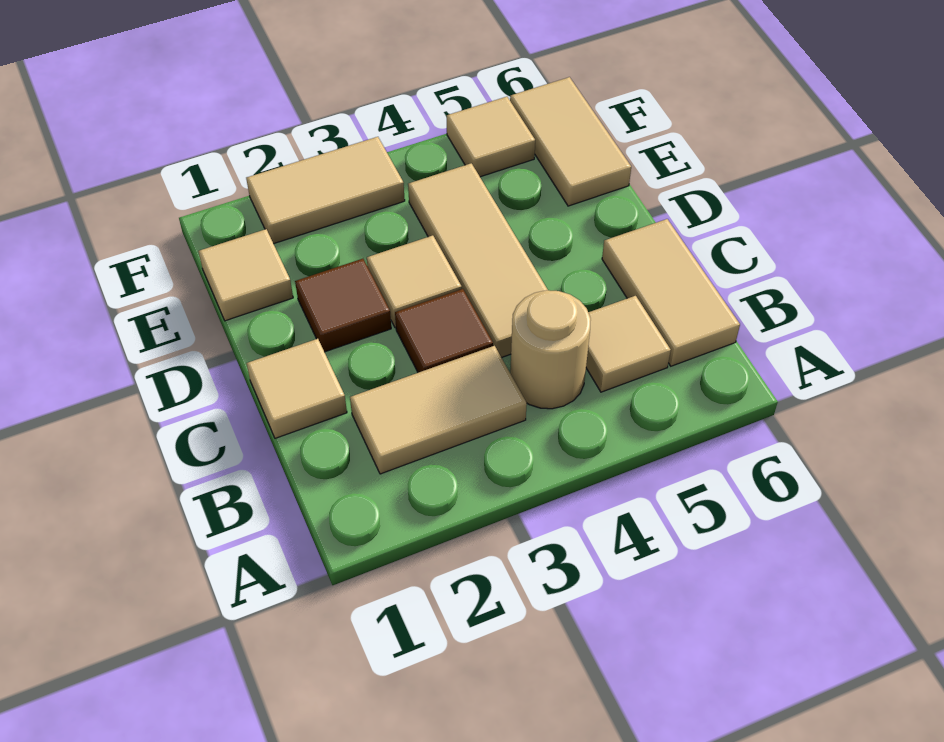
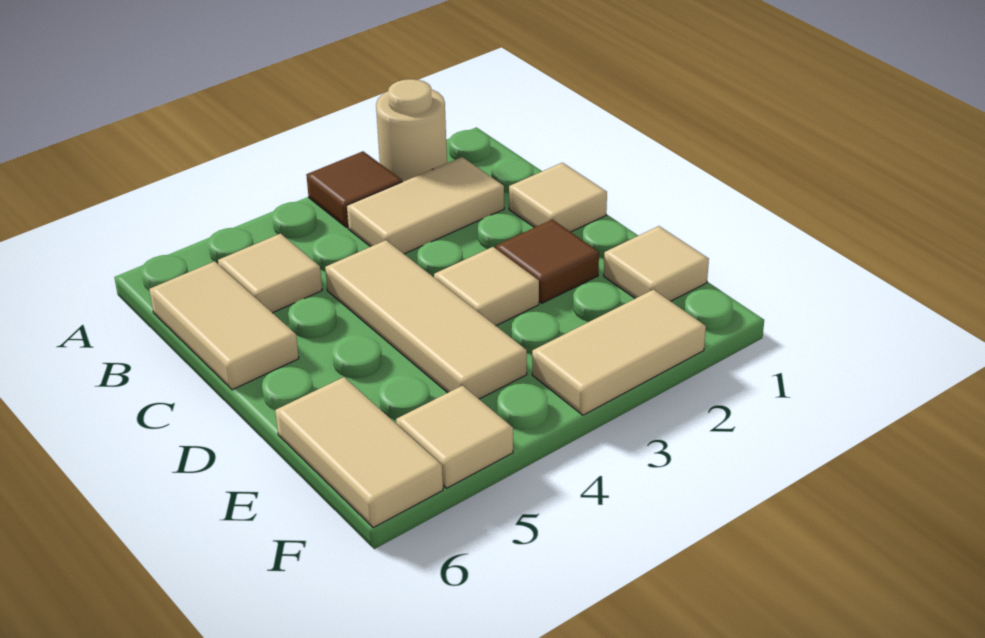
tan 1x1 round brick [510,290,591,409] -> tan 1x1 round brick moved to [376,79,447,182]
brown 1x1 tile [395,289,493,373] -> brown 1x1 tile moved to [306,151,402,228]

